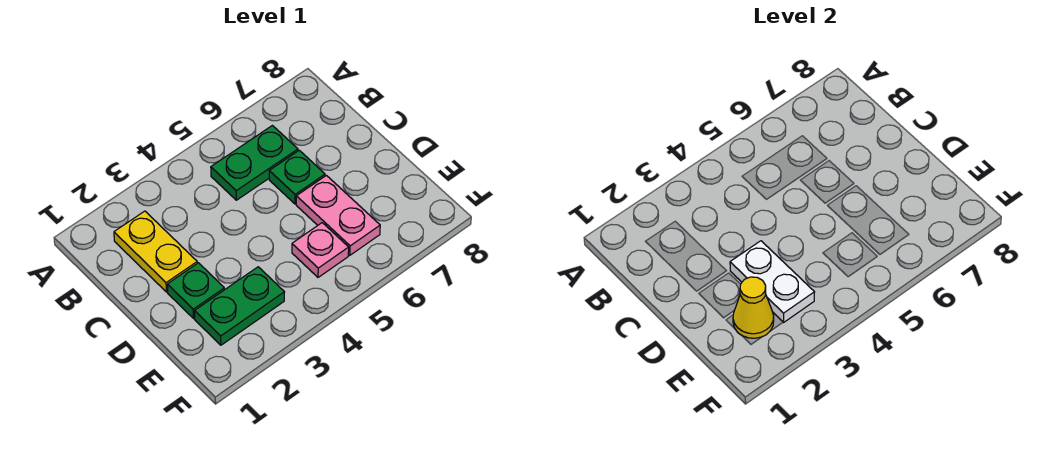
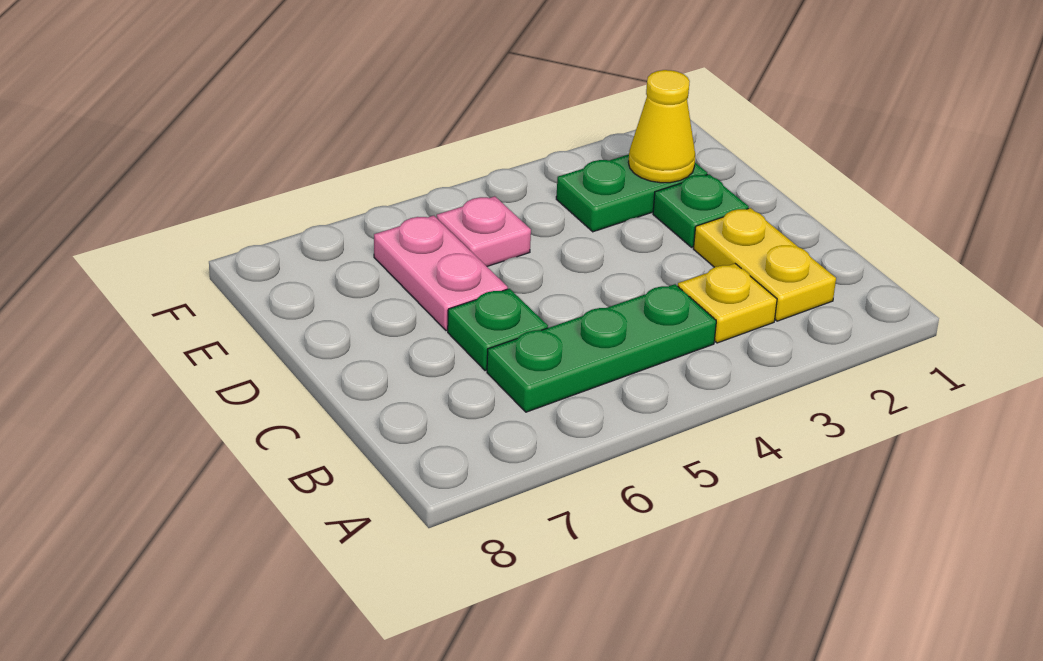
none -> yellow 1x1 plate [678,264,777,343]
green 1x2 plate [211,126,298,200] -> green 1x3 plate [487,284,716,412]
white 1x2 plate [730,241,814,322] -> none

